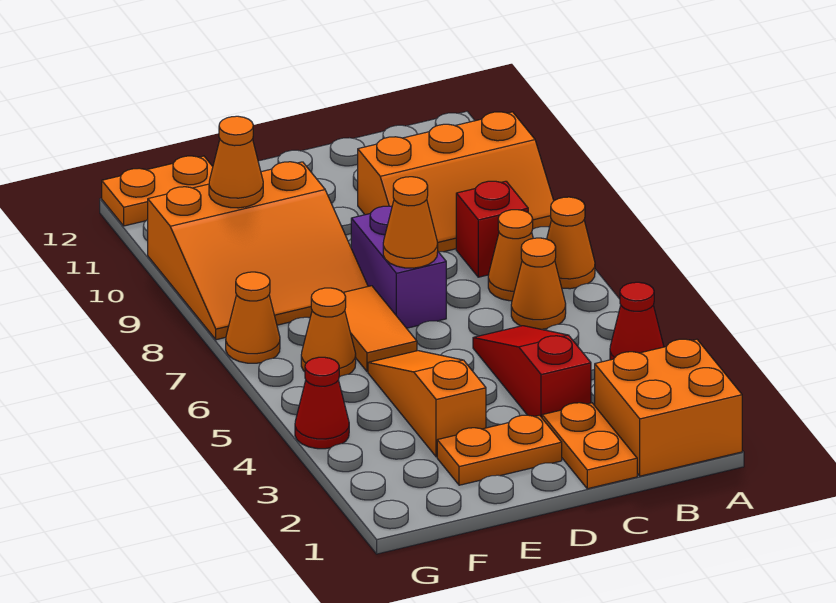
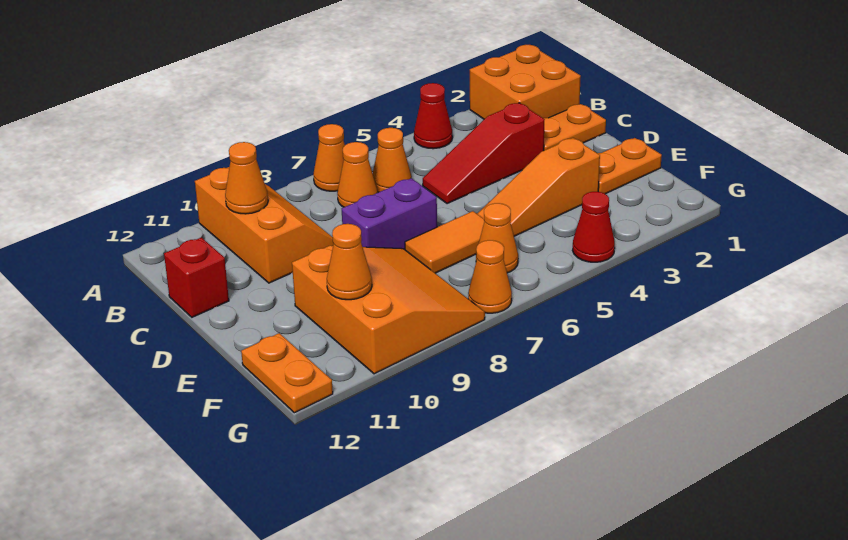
red 1x1 brick [456,181,528,277] -> red 1x1 brick moved to [164,238,229,317]
orange 1x2 plate [437,415,562,485] -> orange 1x2 plate turned to [598,138,662,194]
orange 1x1 cone [383,177,438,268] -> orange 1x1 cone moved to [225,142,268,214]

